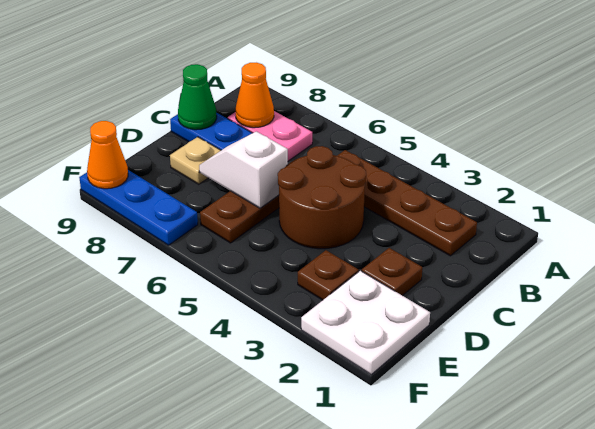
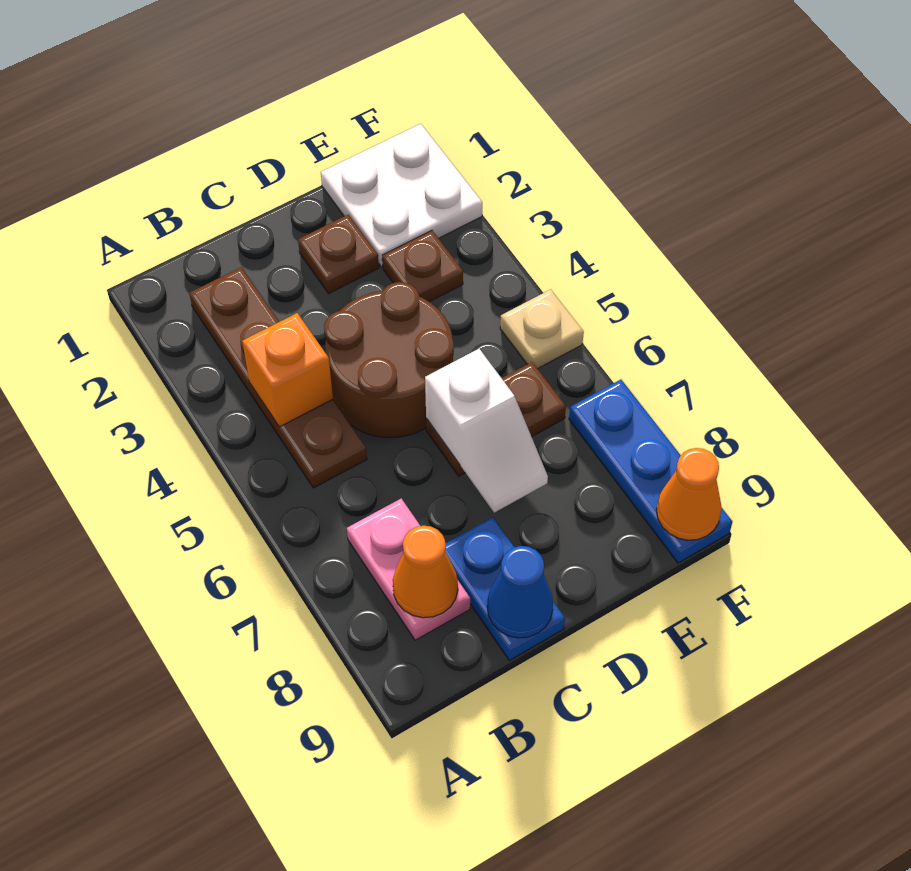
none -> orange 1x1 brick [242,313,333,427]
green 1x1 cone [178,64,217,130] -> blue 1x1 cone [487,546,553,638]
tan 1x1 plate [170,137,221,184] -> tan 1x1 plate moved to [500,289,584,368]

